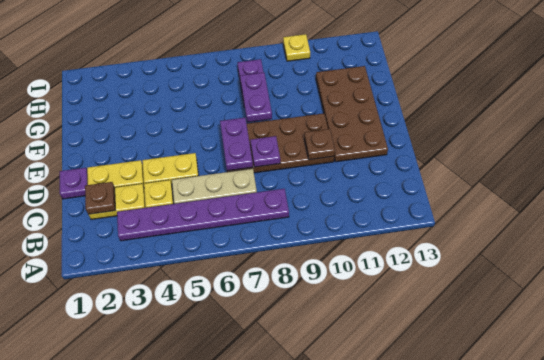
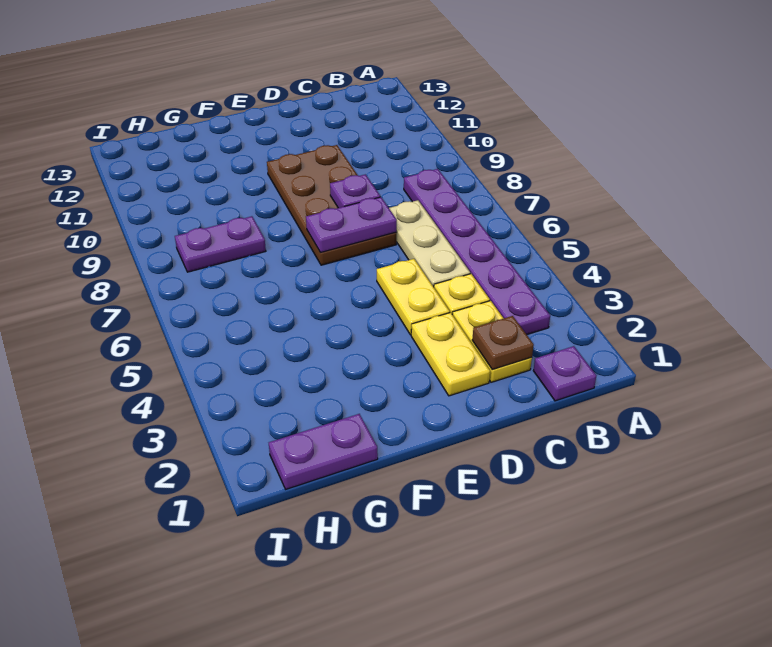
purple 1x1 plate [60,168,88,199] -> purple 1x1 plate moved to [533,346,596,401]
brown 1x1 plate [304,129,335,160] -> none
brown 2x4 plate [316,66,388,162] -> none
purple 1x2 plate [240,72,272,122] -> purple 1x2 plate moved to [269,414,378,489]
yellow 1x1 plate [283,34,310,61] -> none

